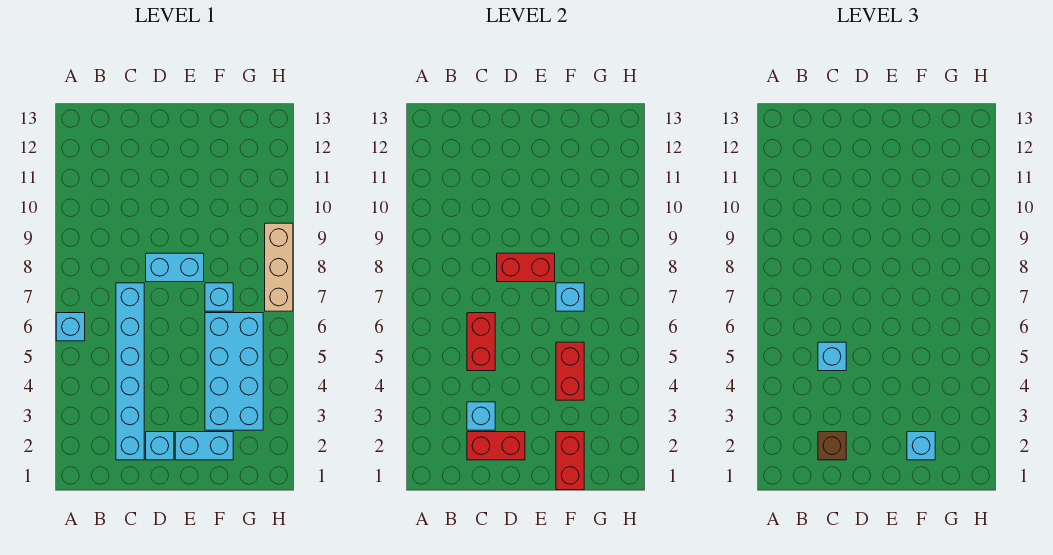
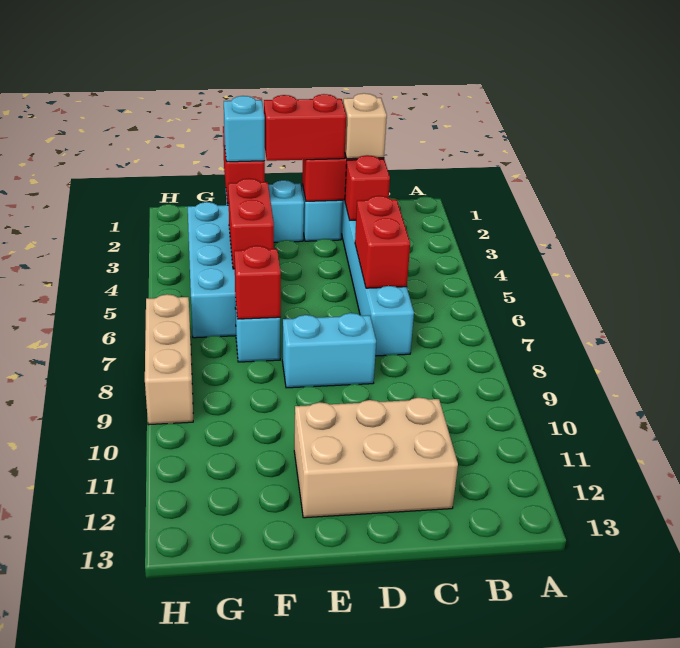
cyan 1x1 brick [56,313,85,341] -> none
brown 1x1 brick [818,432,846,460] -> tan 1x1 brick [343,93,387,159]
cyan 1x1 brick [467,402,495,430] -> red 1x1 brick [345,155,390,220]
cyan 1x1 brick [818,342,846,371] -> none
none -> tan 2x3 brick [294,397,458,518]
red 1x2 brick [497,253,555,282] -> red 1x2 brick moved to [264,94,346,161]
cyan 1x1 brick [556,283,584,311] -> red 1x1 brick [234,246,281,319]

